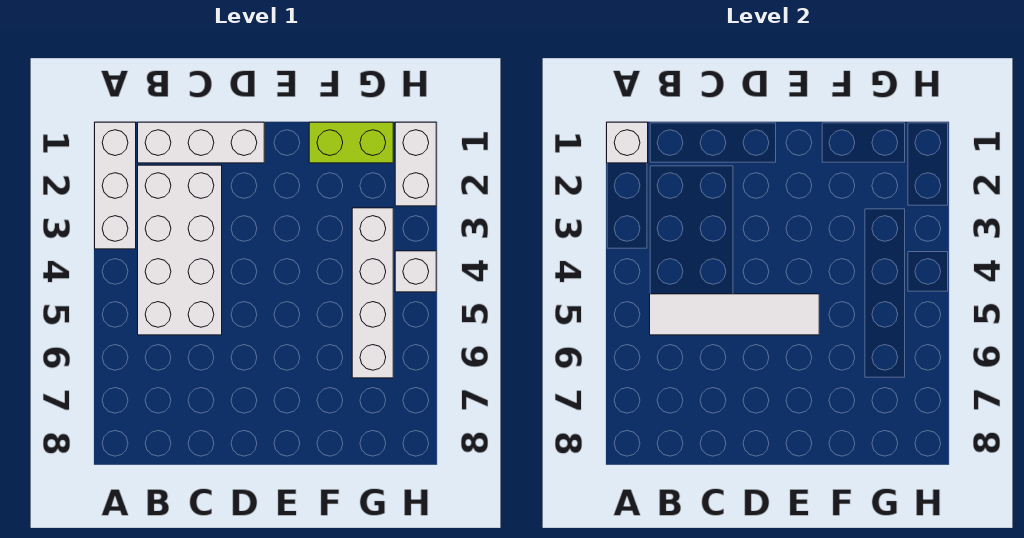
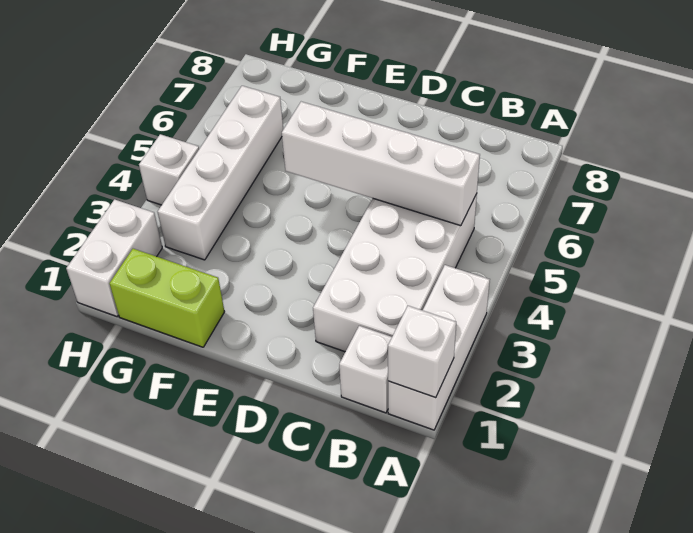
white 1x3 brick [138,122,264,163] -> white 1x1 brick [339,326,392,413]
white 1x4 tile [650,294,819,335] -> white 1x4 brick [282,102,480,226]

